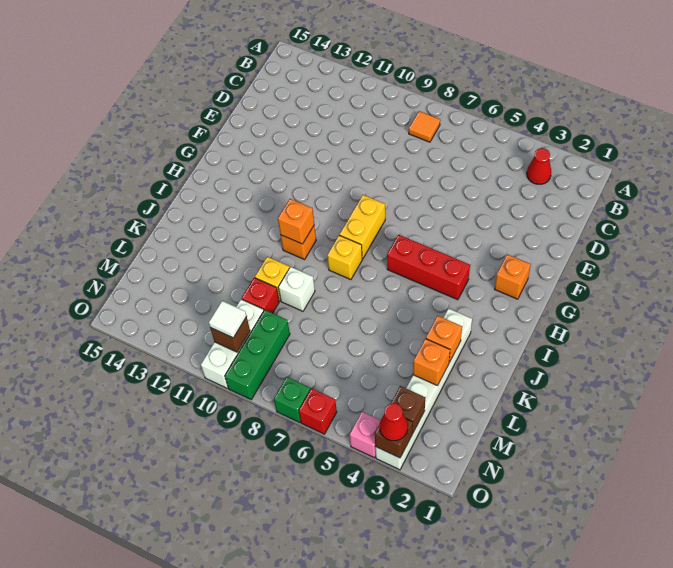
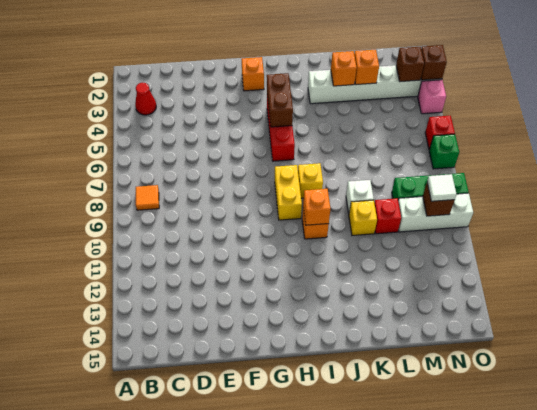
yellow 1x2 brick [340,195,385,259] -> yellow 1x2 brick turned to [275,165,302,220]
none -> brown 1x2 brick [267,73,293,127]
red 1x1 cone [380,403,408,441] -> none

